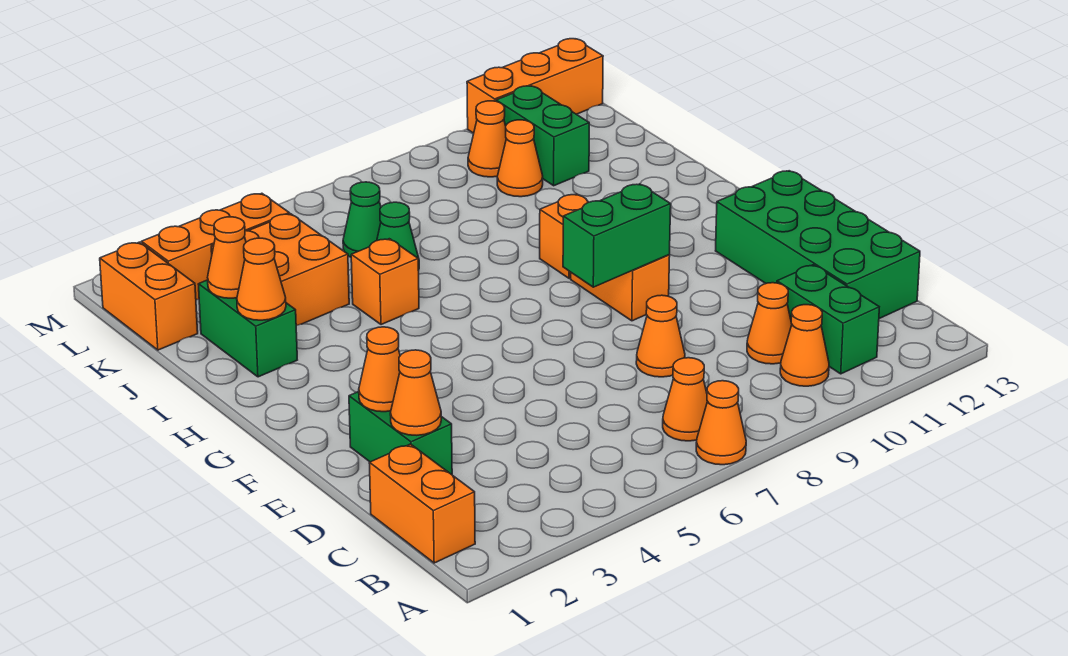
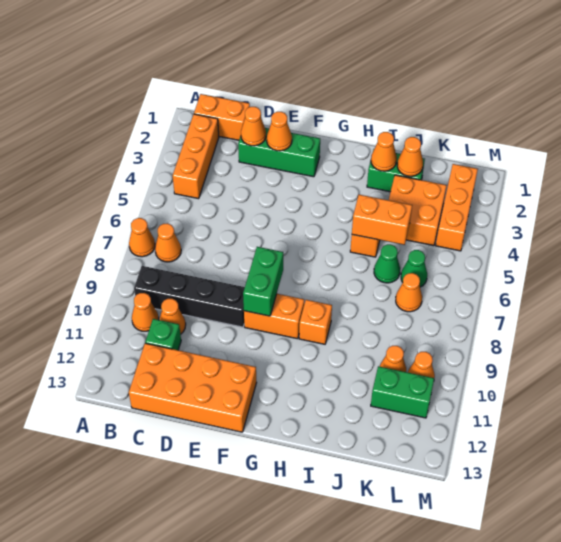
none -> black 1x4 brick [134,266,245,327]
green 1x2 brick [777,265,879,374] -> green 1x1 brick [145,319,181,350]
green 2x4 brick [716,171,920,319] -> orange 2x4 brick [129,343,257,432]
green 1x2 brick [349,392,452,475] -> green 1x3 brick [238,128,320,177]
orange 1x1 cone [636,295,685,377] -> orange 1x1 cone moved to [396,273,422,312]
orange 1x2 brick [100,242,198,350] -> orange 1x2 brick moved to [352,195,412,245]
orange 1x3 brick [467,39,603,133] -> orange 1x3 brick moved to [173,114,219,199]

